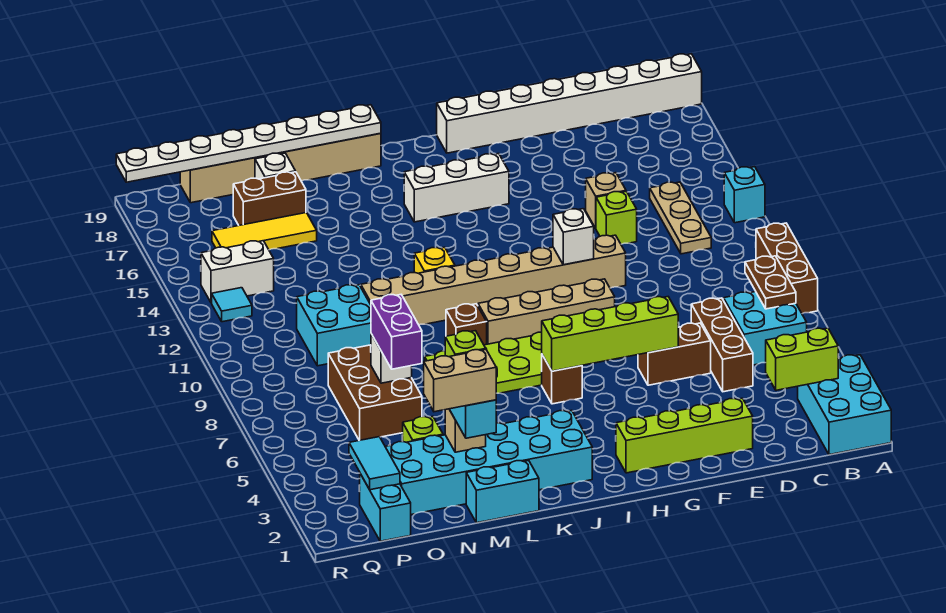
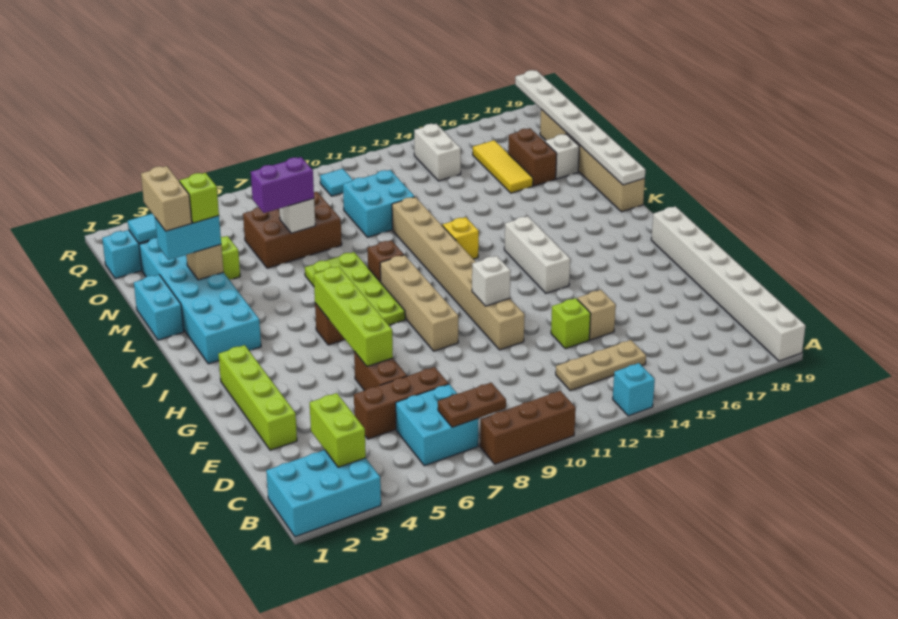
white 1x3 brick [404,154,509,222] -> white 1x3 brick moved to [504,216,570,293]
cyan 1x1 tile [212,288,252,322] -> cyan 1x1 tile moved to [320,169,353,196]

